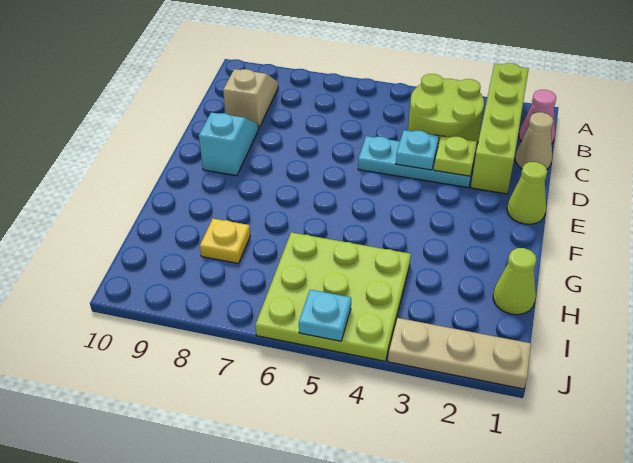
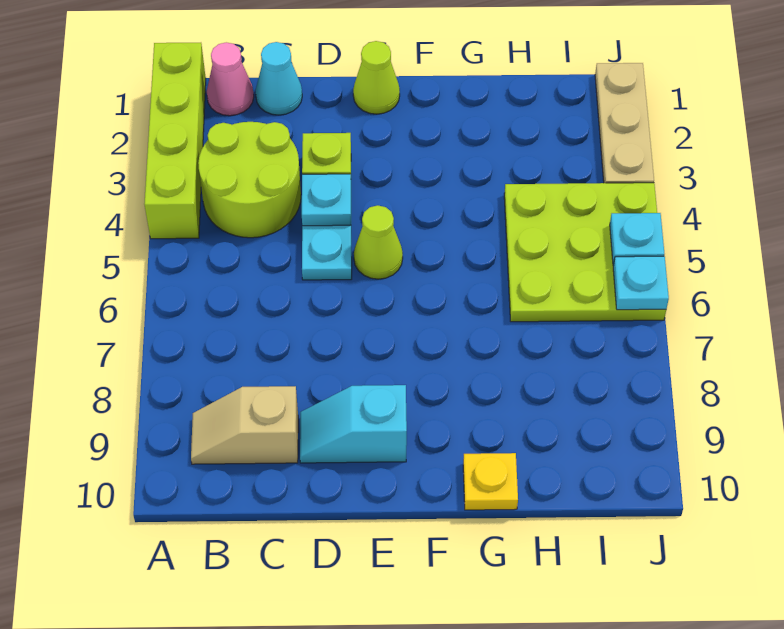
lime 1x4 brick [471,63,529,194] -> lime 1x4 brick turned to [144,43,206,239]
tan 1x1 cone [515,112,553,169] -> cyan 1x1 cone [256,42,302,115]
lime 1x1 cone [493,248,536,315] -> lime 1x1 cone moved to [354,205,403,279]
yellow 1x1 plate [200,219,250,263] -> yellow 1x1 plate moved to [463,453,518,510]
none -> cyan 1x1 plate [613,256,669,310]

